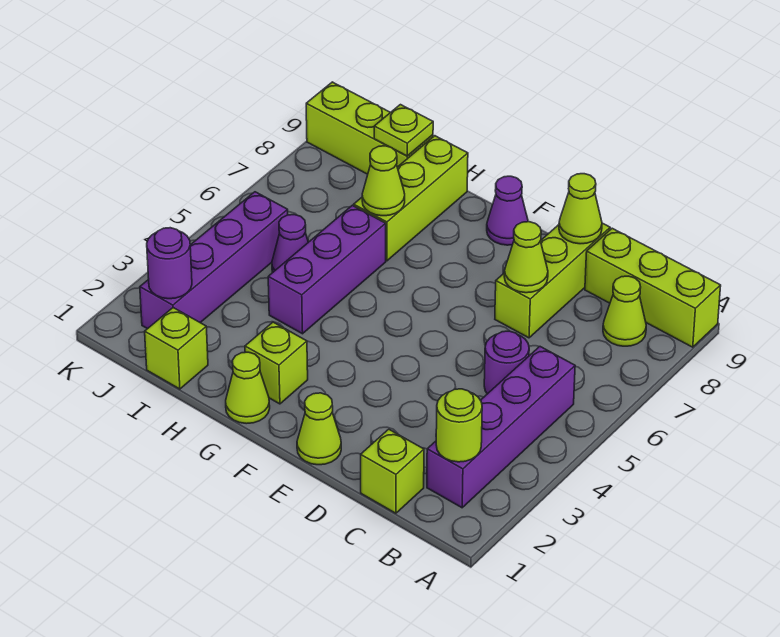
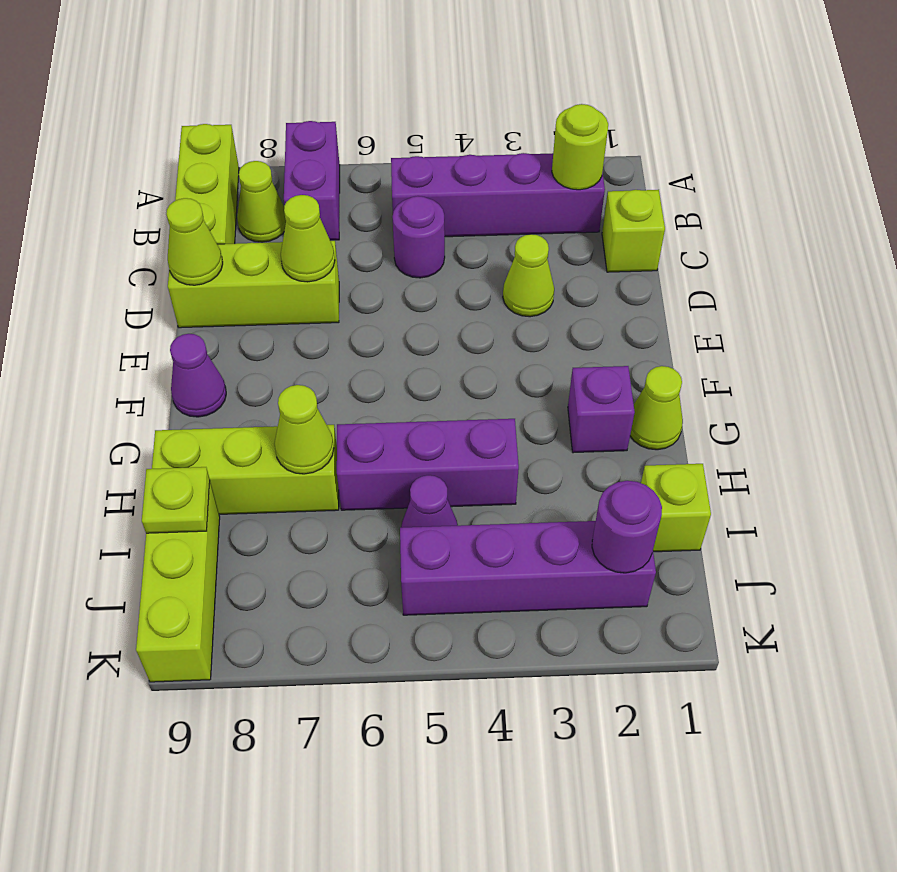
none -> purple 1x2 brick [284,121,340,240]
lime 1x1 cone [297,393,341,465] -> lime 1x1 cone moved to [503,234,554,317]
lime 1x1 brick [245,322,308,404] -> purple 1x1 brick [568,366,635,453]

